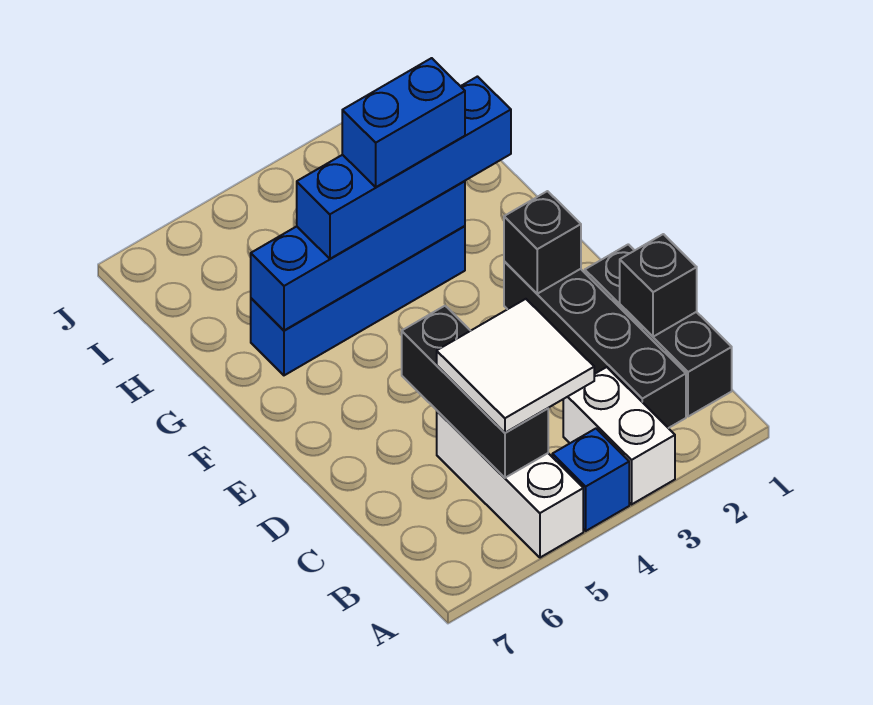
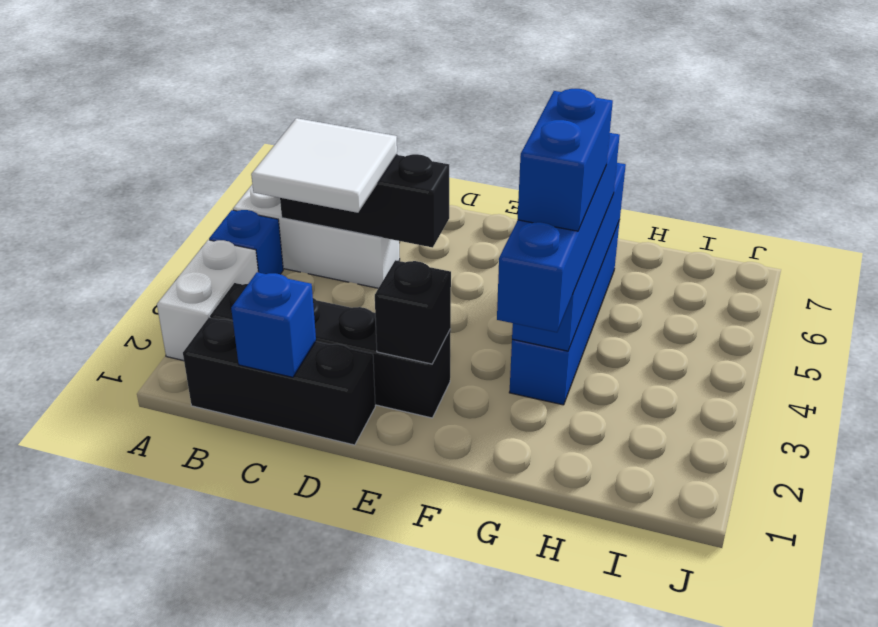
white 1x2 brick [563,367,675,504] -> white 1x2 brick turned to [157,240,258,361]
black 1x1 brick [620,234,697,337] -> blue 1x1 brick [231,272,316,377]

